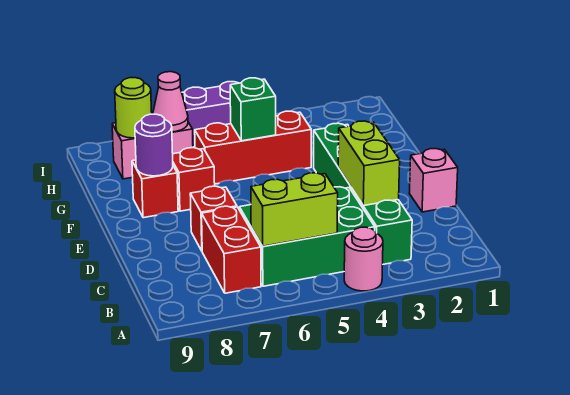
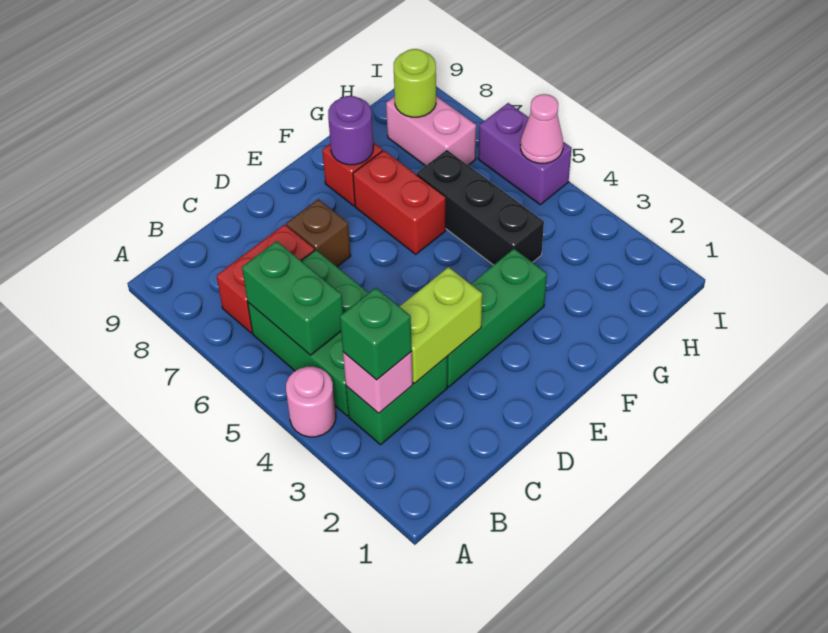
lime 1x2 brick [251,173,338,246] -> green 1x2 brick [242,241,343,355]
pink 1x1 brick [409,149,458,212] -> pink 1x1 brick moved to [343,352,413,413]
red 1x1 brick [190,186,237,251] -> brown 1x1 brick [286,199,351,267]
red 1x1 brick [173,148,215,211] -> red 1x2 brick [353,150,446,254]
red 1x3 brick [195,111,311,184] -> black 1x3 brick [417,150,544,265]
green 1x1 brick [230,78,276,141] -> green 1x1 brick moved to [340,288,412,380]
pink 1x1 cone [153,72,188,132] -> pink 1x1 cone moved to [520,94,563,163]

